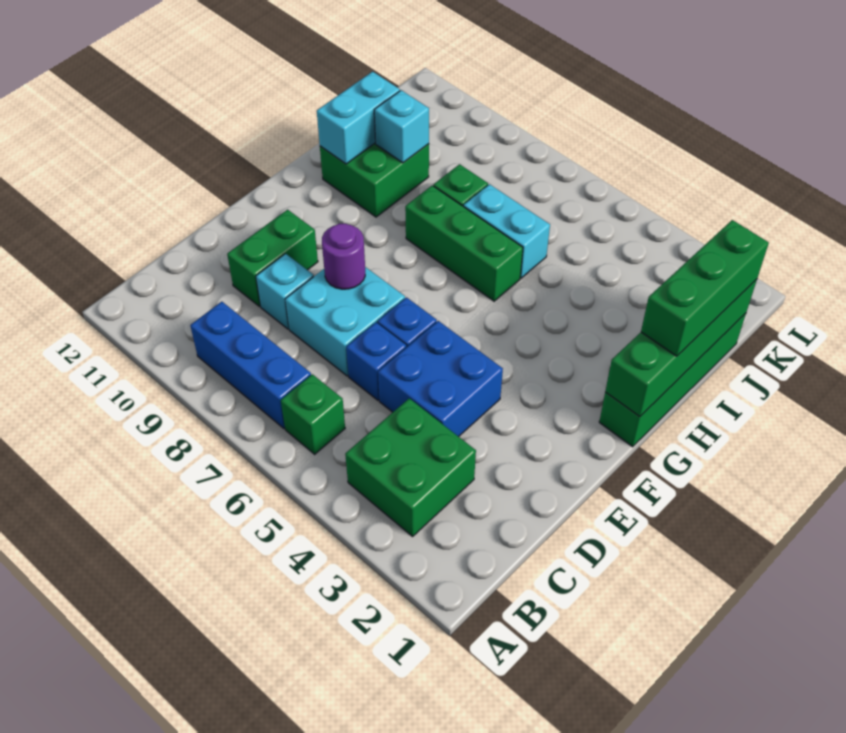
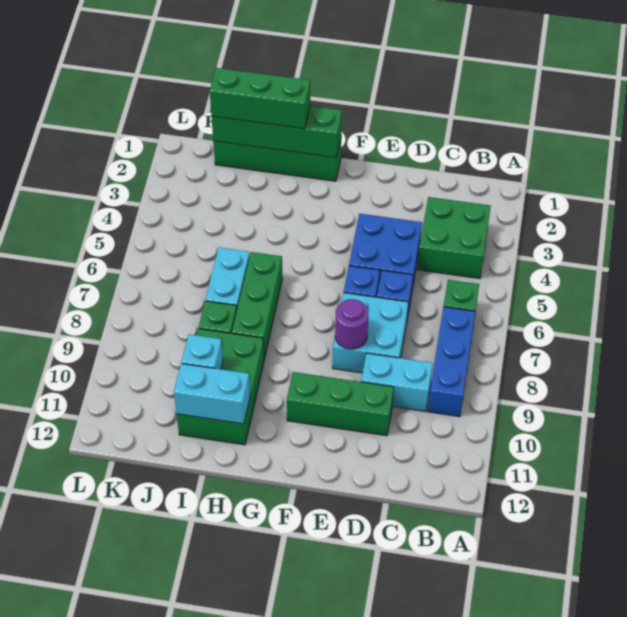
cyan 1x1 brick [256,254,314,329] -> cyan 1x2 brick [361,353,433,412]
green 1x2 brick [227,210,318,306] -> green 1x3 brick [287,372,394,436]
green 2x2 brick [320,143,429,217] -> green 2x3 brick [177,329,264,445]

